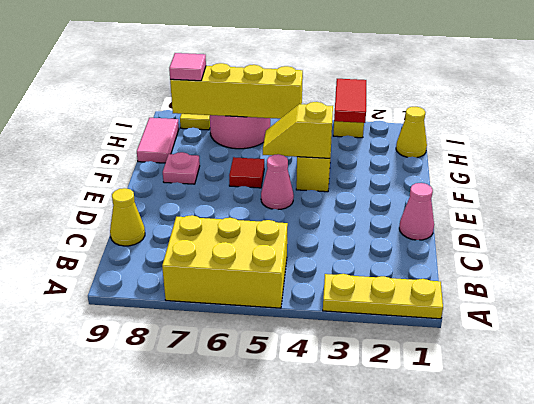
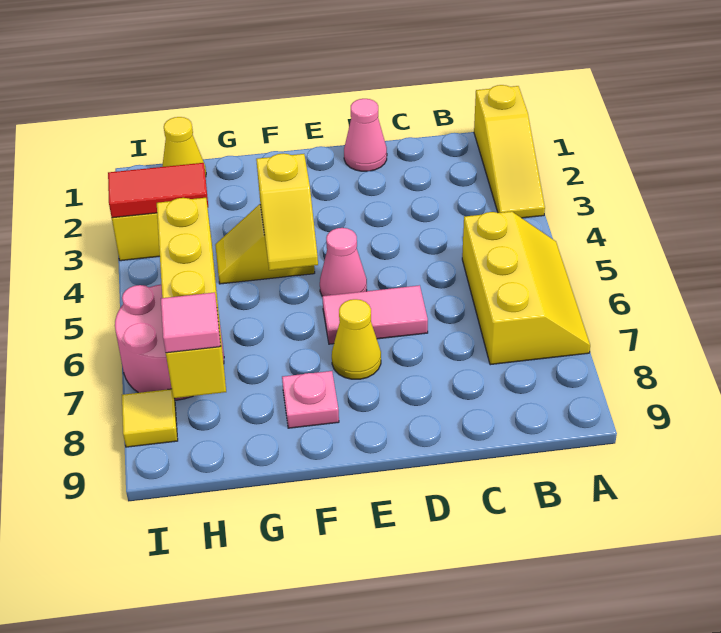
yellow 1x3 plate [323,274,443,319] -> yellow 1x3 slope [474,85,545,218]
yellow 2x3 brick [162,215,288,308] -> yellow 2x3 slope [462,211,590,365]
yellow 1x1 cone [110,188,145,246] -> yellow 1x1 cone moved to [332,299,381,379]
red 1x1 tile [229,157,264,188] -> none
pink 1x2 tile [137,118,179,163] -> pink 1x2 tile moved to [322,285,428,344]

